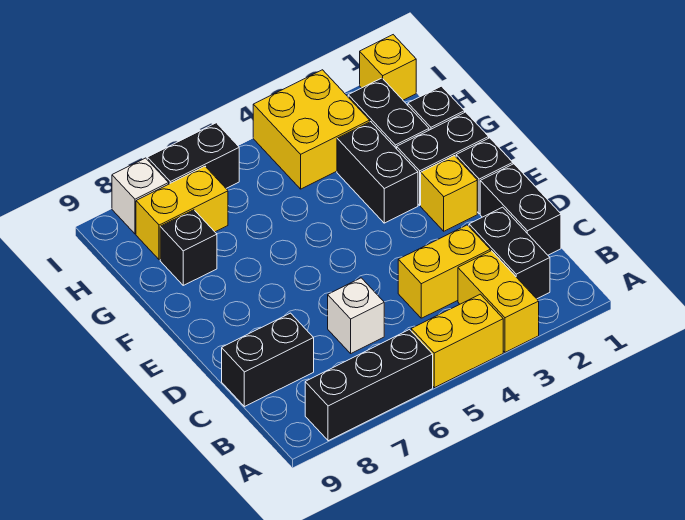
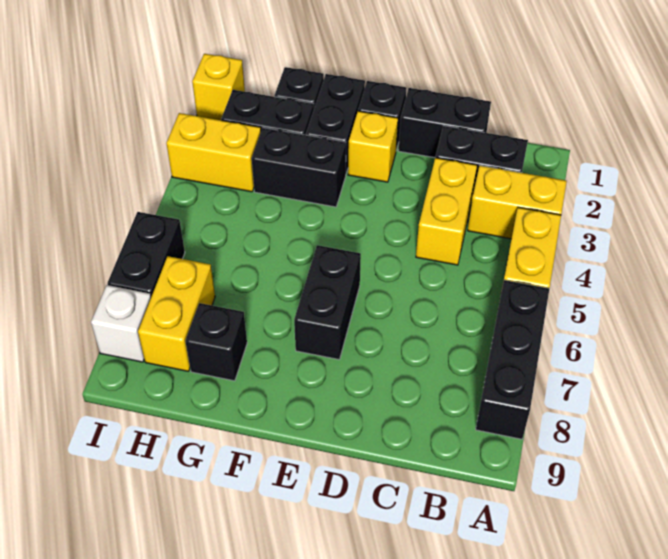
white 1x1 brick [328,278,384,353] -> none
black 1x2 brick [222,313,314,407] -> black 1x2 brick moved to [294,245,361,359]
yellow 2x2 brick [253,70,370,189] -> yellow 1x2 brick [166,113,261,192]

